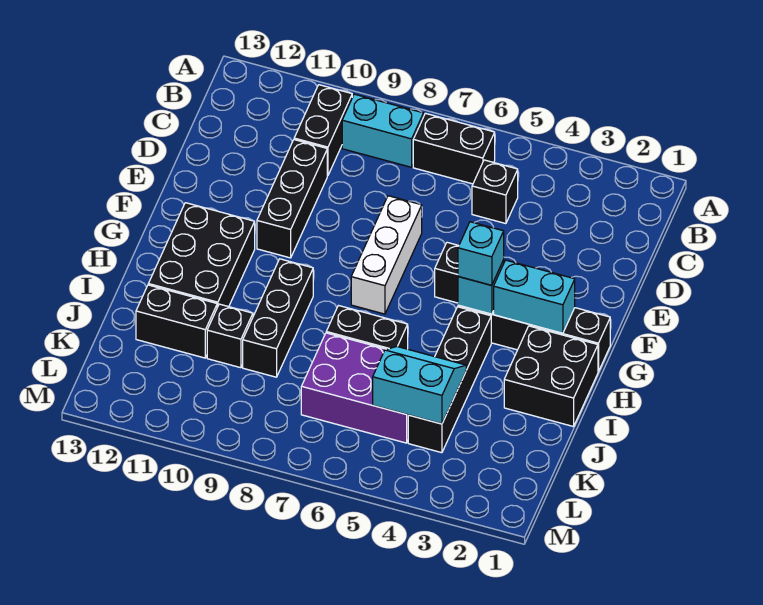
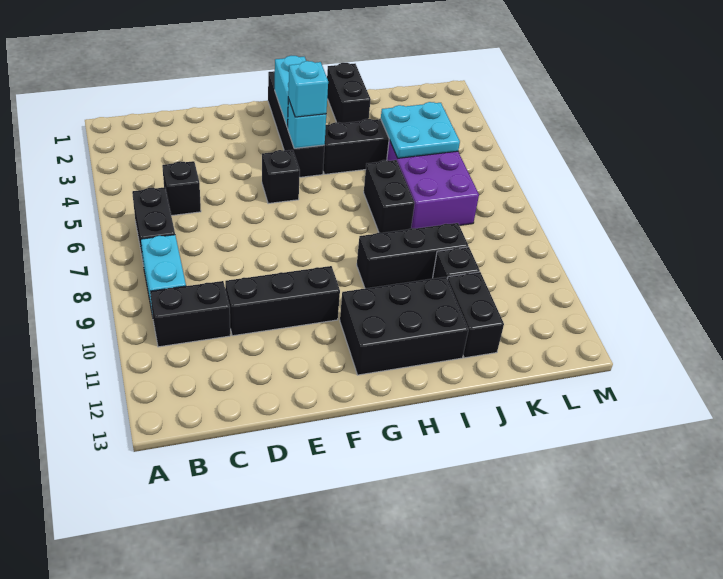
white 1x3 brick [351,196,422,314] -> none
black 2x2 brick [504,326,598,427] -> black 1x2 brick [327,63,371,123]
cyan 2x2 slope [373,346,466,424] -> cyan 2x2 plate [381,102,460,158]

